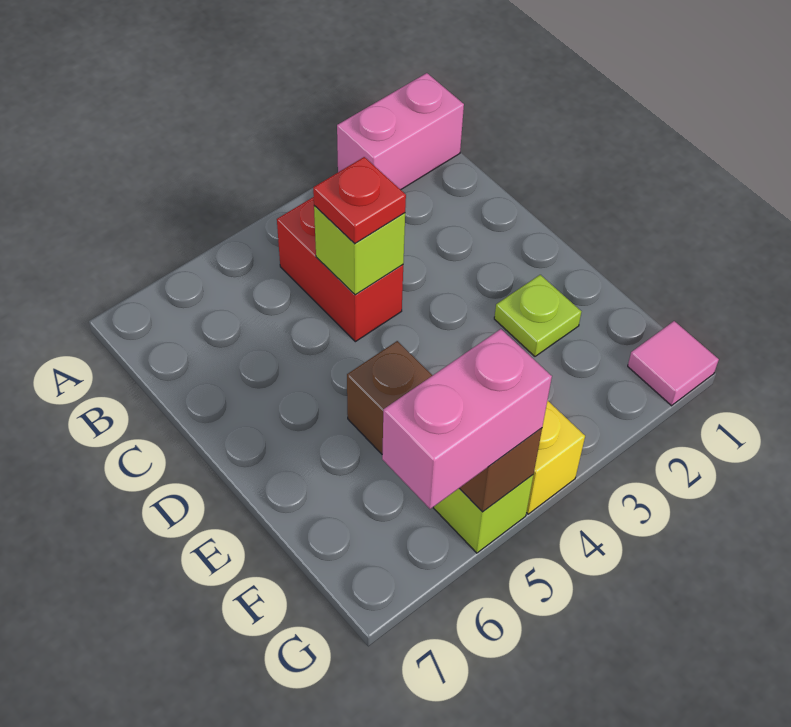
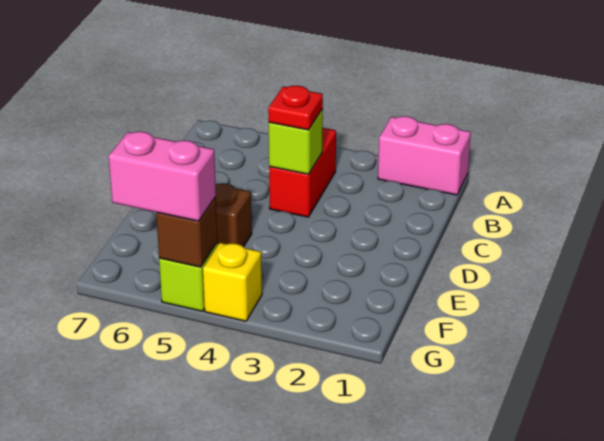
lime 1x1 plate [494,275,581,356] -> none
pink 1x1 tile [628,321,719,406] -> none

